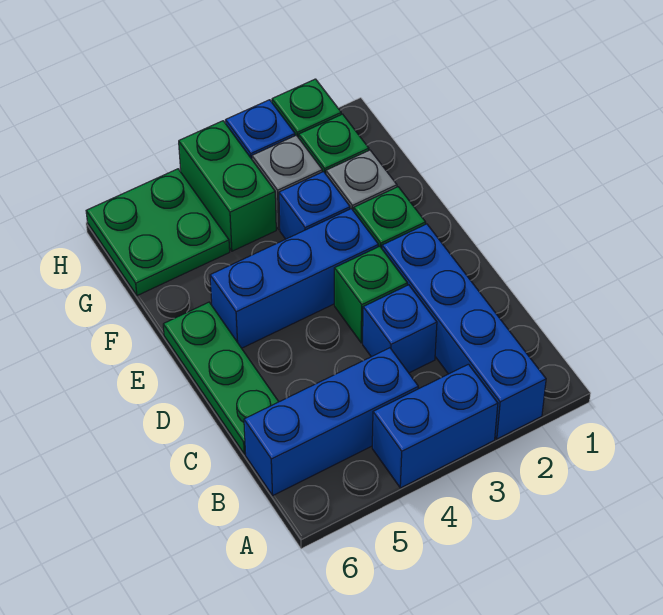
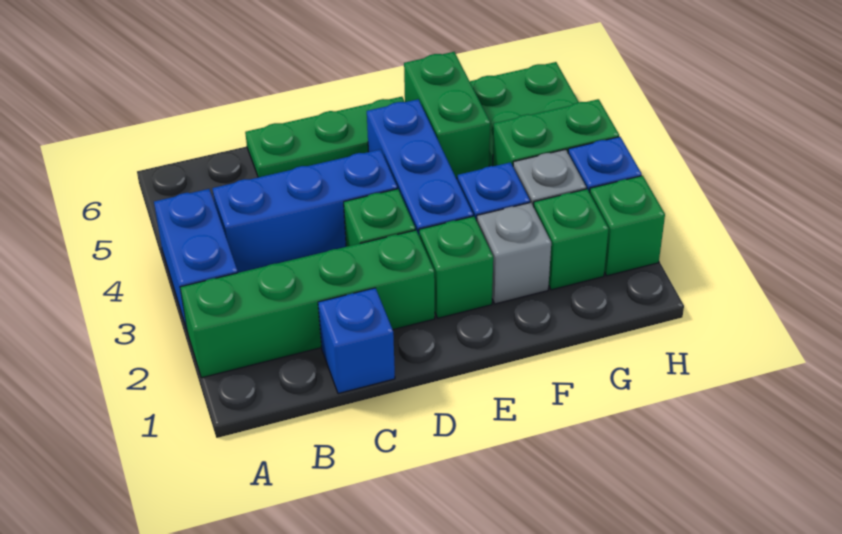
blue 1x4 brick [382,224,546,439] -> green 1x4 brick [180,230,435,378]
blue 1x3 brick [244,348,418,495] -> blue 1x3 brick turned to [212,149,397,273]
blue 1x1 brick [363,285,437,373] -> blue 1x1 brick moved to [318,288,395,394]
none -> green 1x2 brick [404,52,490,178]

